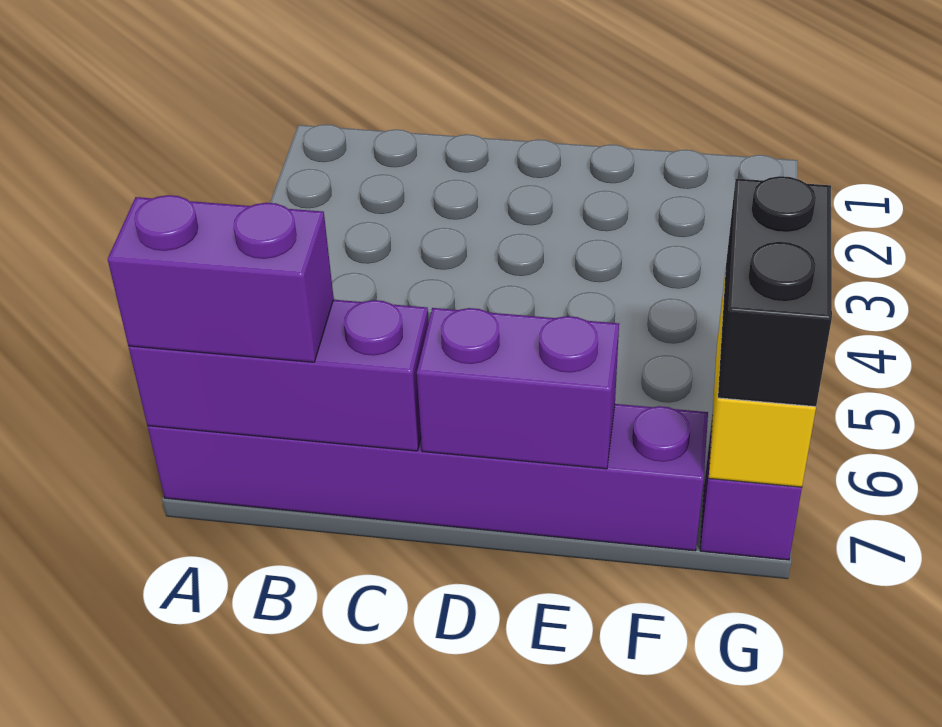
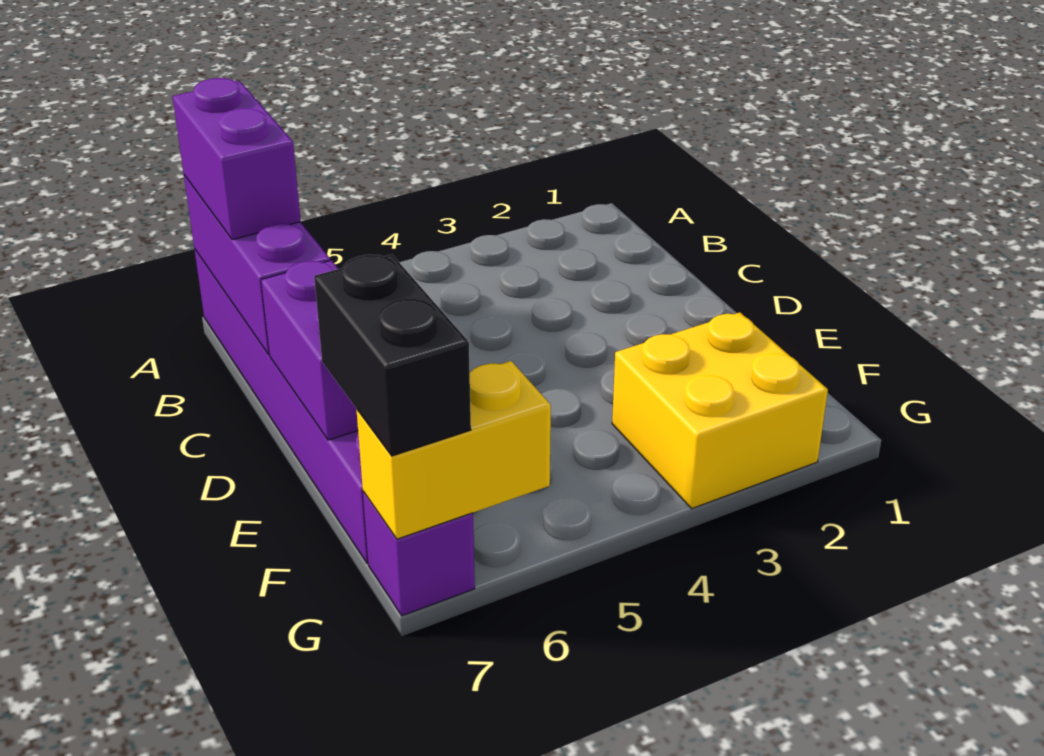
none -> yellow 2x2 brick [612,312,828,509]
black 1x2 brick [718,176,832,407] -> black 1x2 brick turned to [314,254,471,456]

